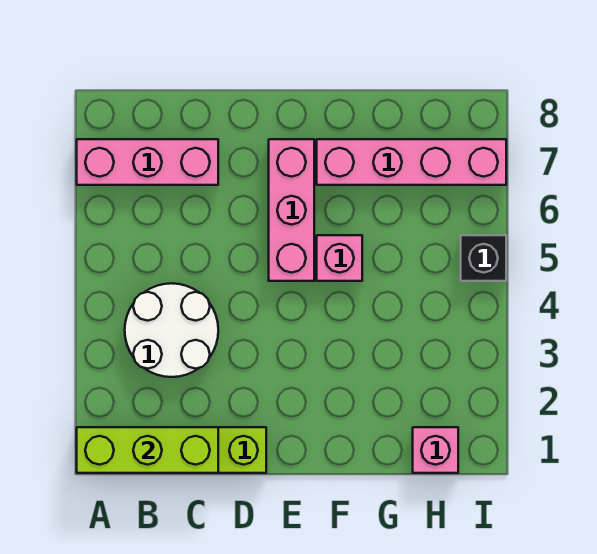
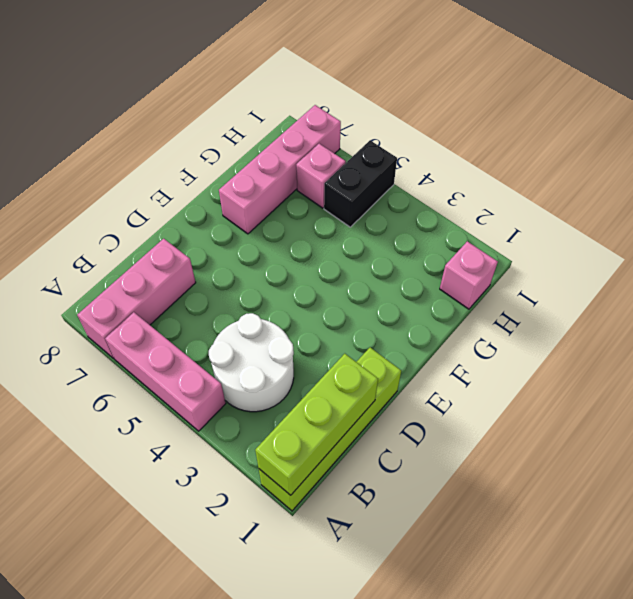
pink 1x3 brick [269,139,314,281] -> pink 1x3 brick moved to [105,312,226,431]
pink 1x1 brick [317,235,362,281] -> pink 1x1 brick moved to [296,144,346,208]
black 1x1 brick [461,235,506,281] -> black 1x2 brick [324,141,397,227]

